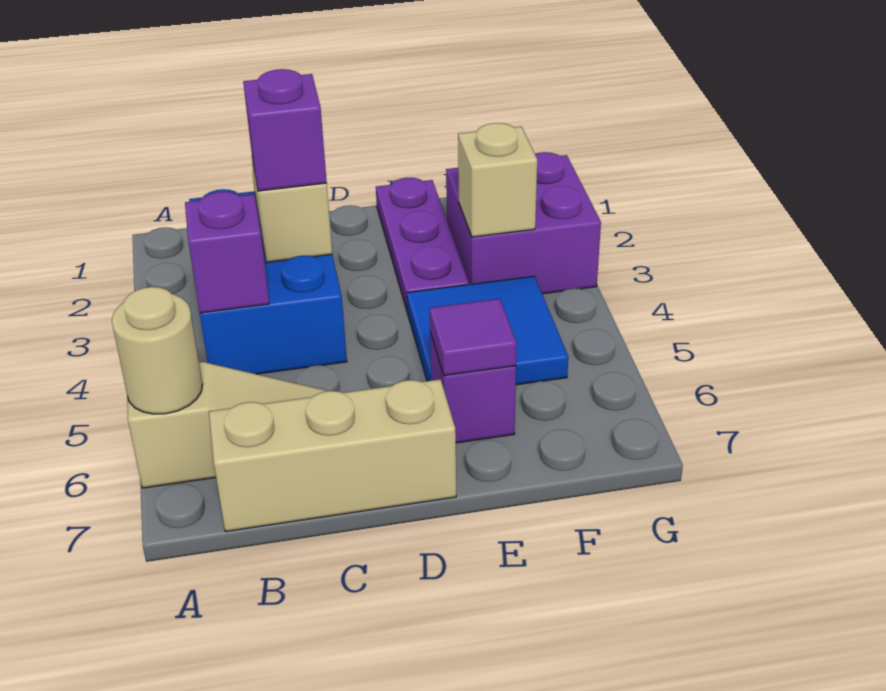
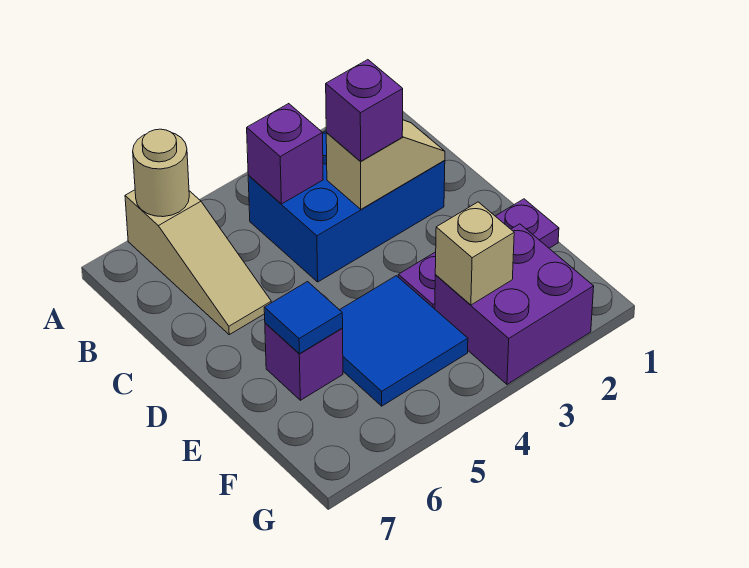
tan 1x3 brick [209,379,456,532] -> none
purple 1x1 tile [430,299,517,376] -> blue 1x1 tile [264,282,343,354]

